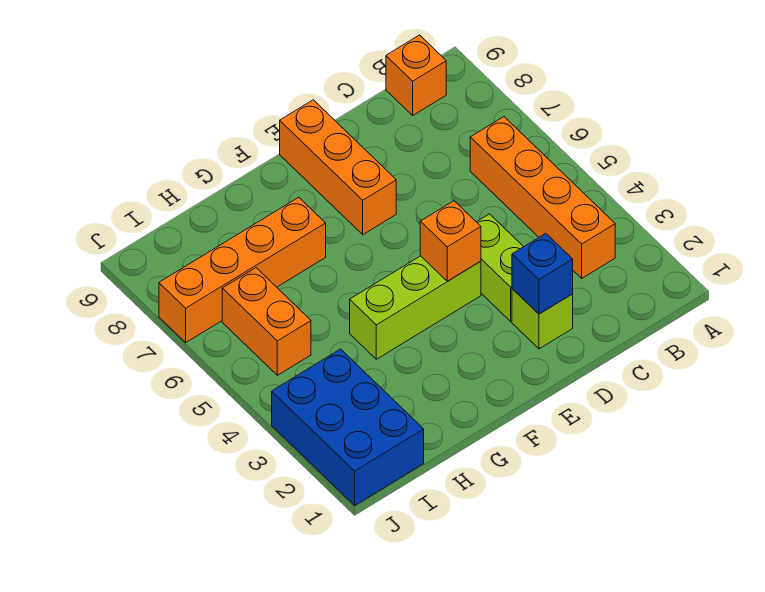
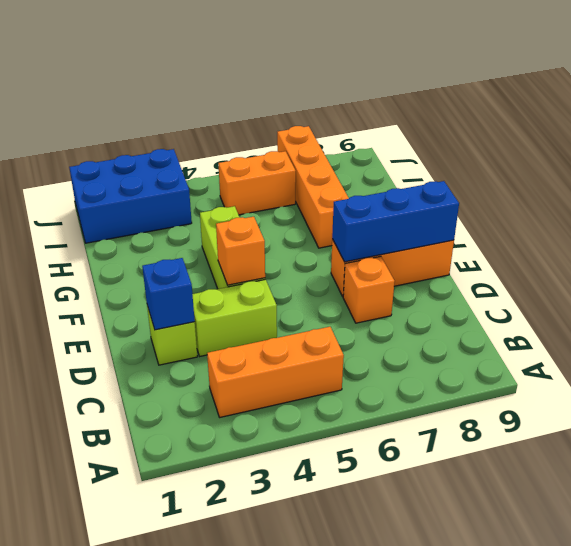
orange 1x4 brick [470,117,615,278] -> orange 1x3 brick [207,327,344,417]
orange 1x1 brick [386,35,446,115] -> orange 1x1 brick moved to [343,256,395,323]
none -> blue 1x3 brick [332,181,459,262]

